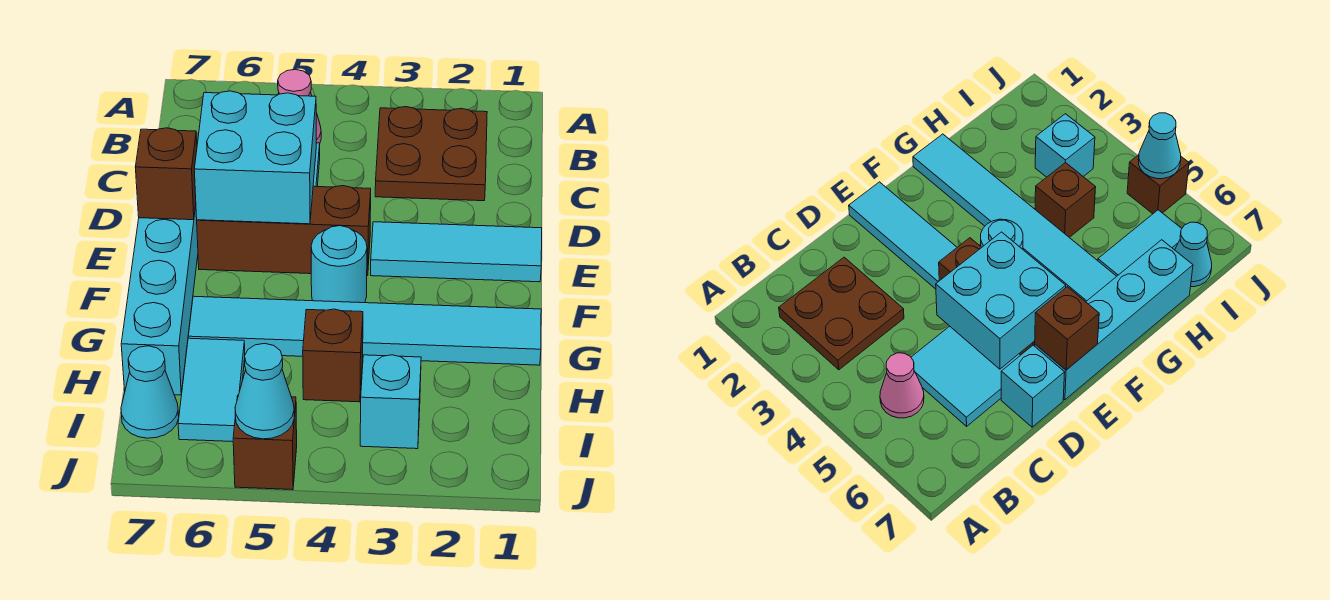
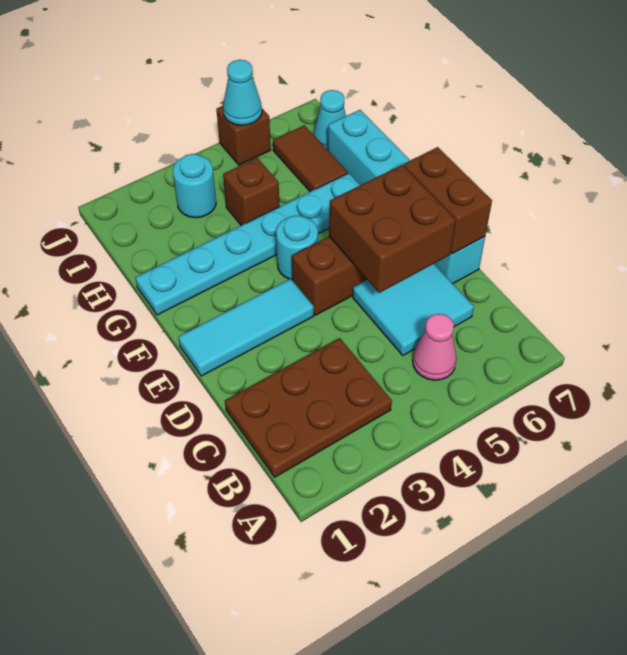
brown 2x2 plate [375,107,487,201] -> brown 2x3 plate [225,338,392,477]
cyan 2x2 brick [194,91,316,224] -> brown 2x2 brick [329,165,456,293]
brown 1x1 brick [135,128,197,220] -> brown 1x2 brick [404,147,492,254]
cyan 1x6 tile [188,296,541,365] -> cyan 1x6 plate [135,173,360,315]
cyan 1x2 tile [178,338,245,442] -> brown 1x2 tile [273,125,348,192]
cyan 1x1 brick [360,355,421,449] -> cyan 1x1 round brick [173,154,216,218]

